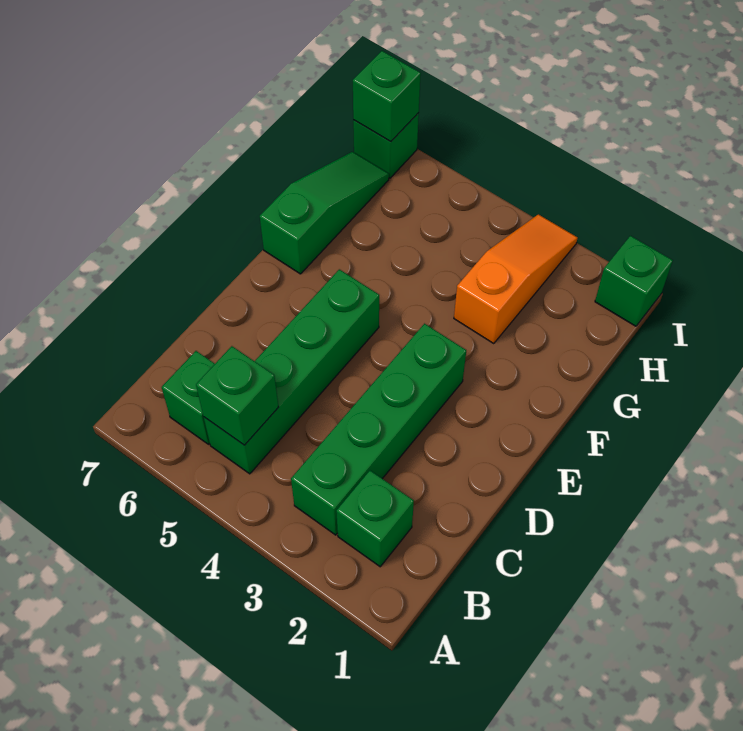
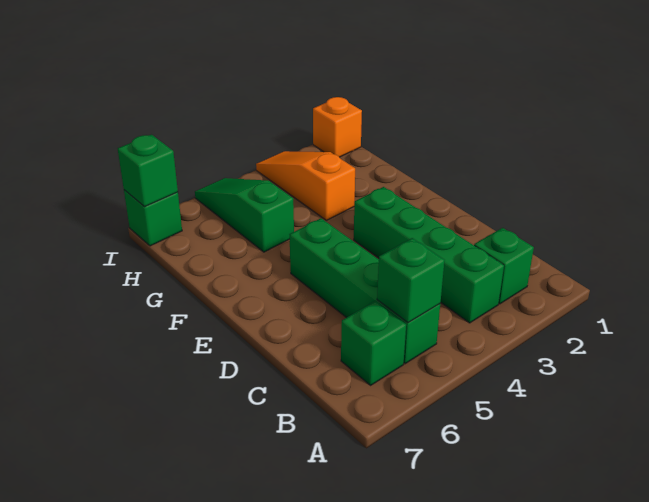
green 1x3 slope [260,152,389,274] -> green 1x3 slope moved to [195,178,294,252]
green 1x1 brick [595,236,673,326] -> orange 1x1 brick [313,97,362,157]

